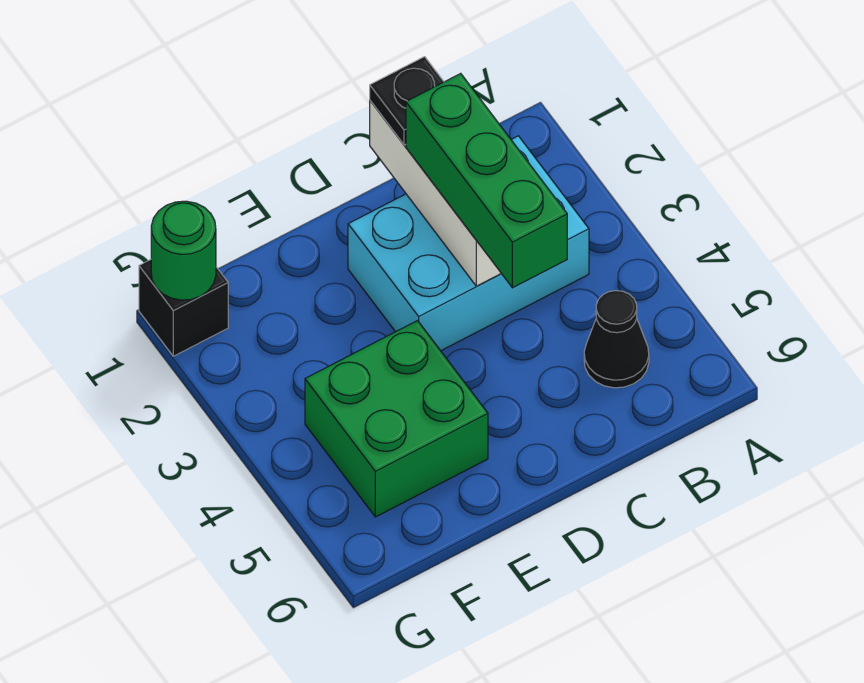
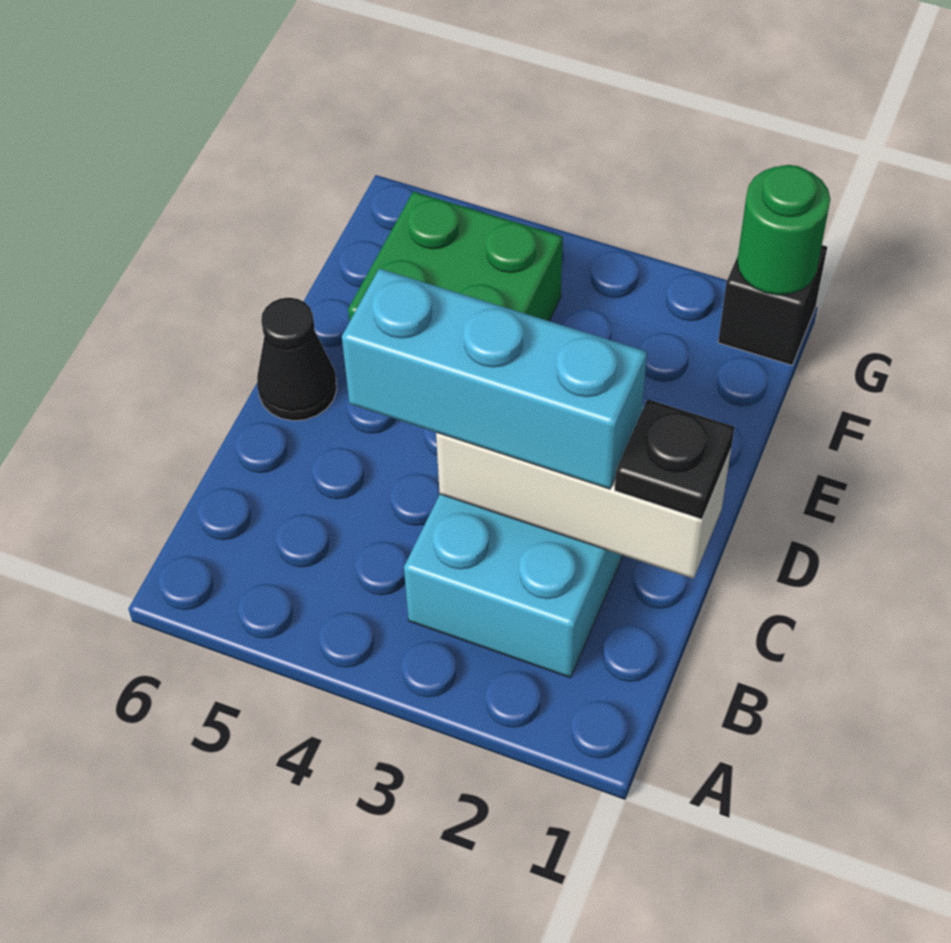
black 1x1 cone [584,291,649,388] -> black 1x1 cone moved to [257,298,337,421]
green 1x3 brick [406,73,567,288] -> cyan 1x3 brick [342,269,647,489]

